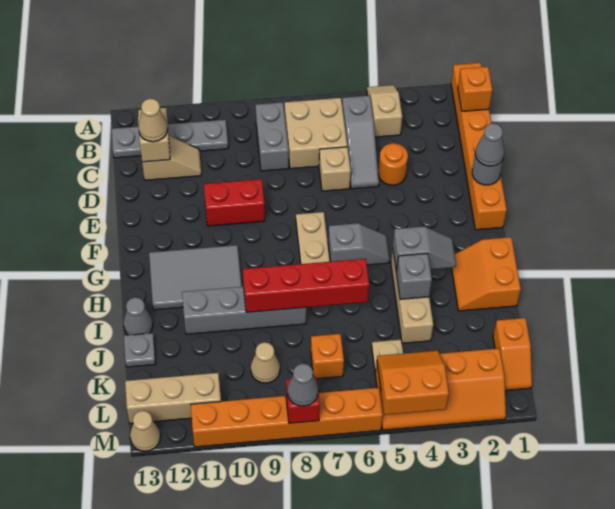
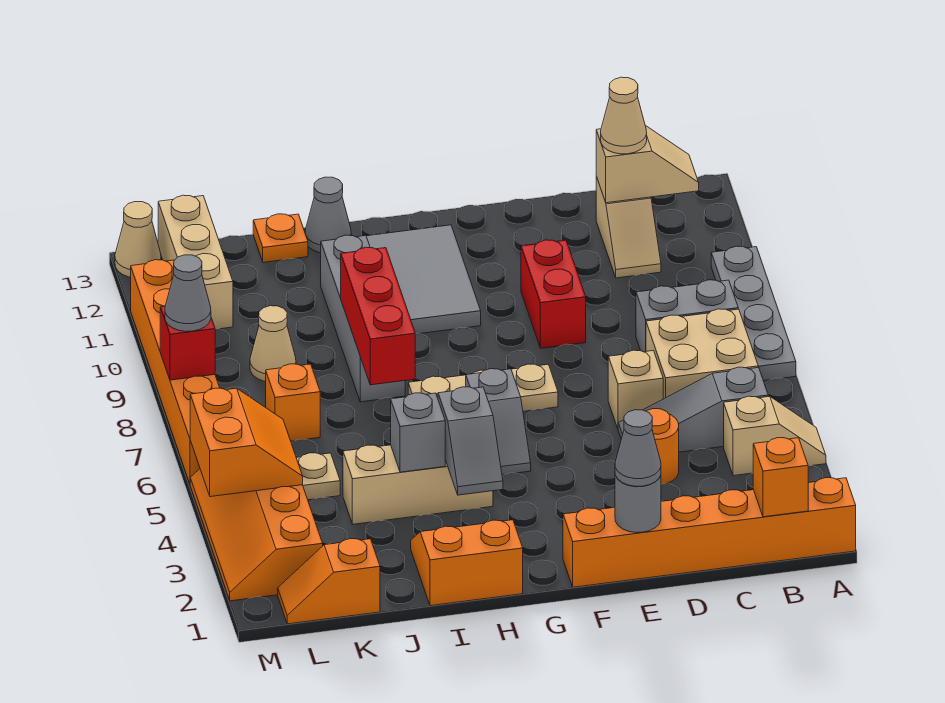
grey 1x4 plate [112,120,228,158] -> grey 1x4 plate moved to [711,246,796,381]
red 1x4 brick [243,259,369,312] -> red 1x3 brick [341,247,415,385]
grey 1x1 plate [124,333,156,367] -> orange 1x1 plate [253,214,308,262]

